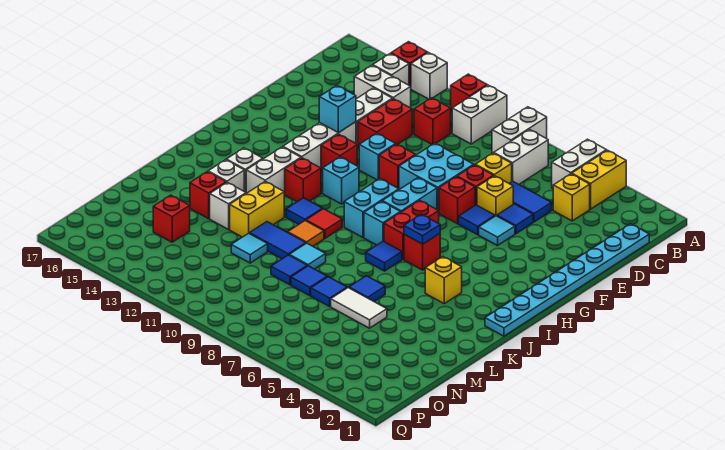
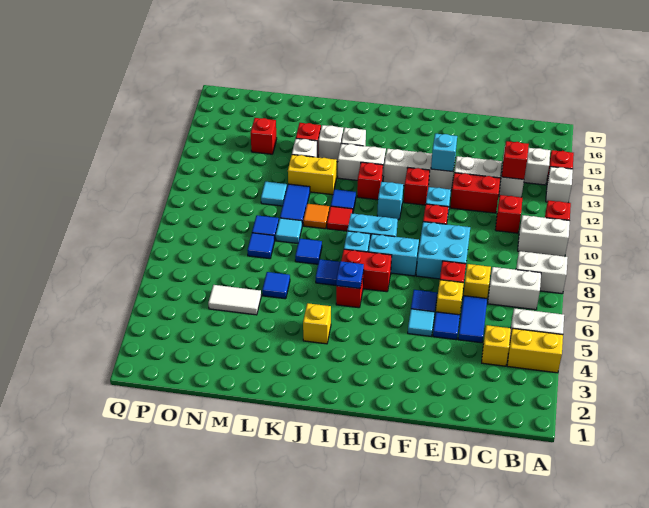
cyan 1x8 plate [485,224,649,336] -> none
red 1x1 brick [439,177,475,224] -> red 1x1 brick moved to [502,141,529,179]
white 1x2 tile [331,288,387,328] -> white 1x2 tile turned to [208,285,261,315]
blue 1x1 tile [311,277,347,306] -> blue 1x1 tile moved to [295,238,322,264]

